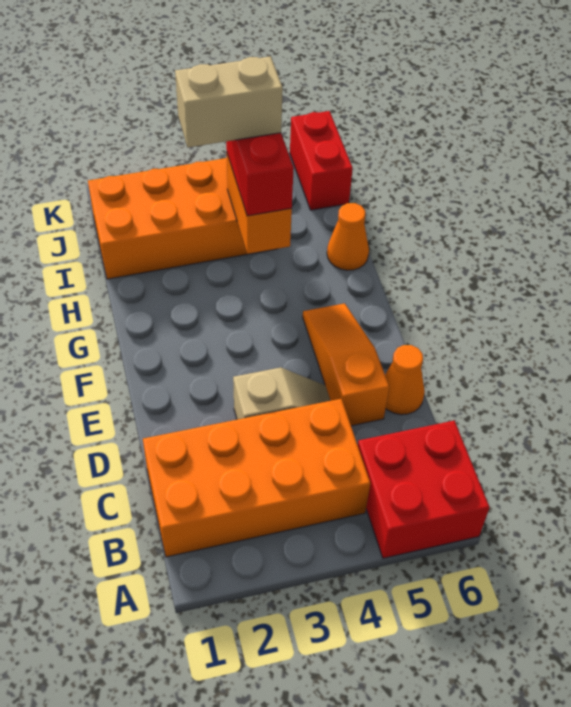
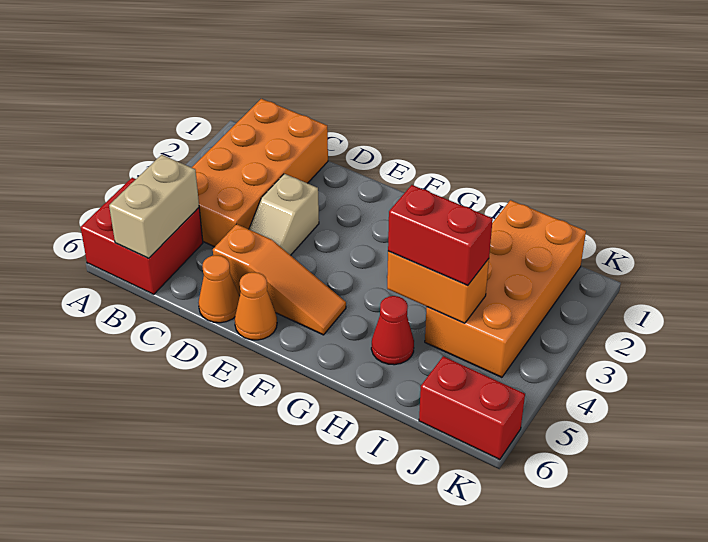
none -> red 1x1 cone [371,296,414,365]
orange 1x1 cone [327,203,369,270] -> orange 1x1 cone moved to [235,272,277,340]
tan 1x2 brick [175,56,283,147] -> tan 1x2 brick moved to [109,155,199,258]

